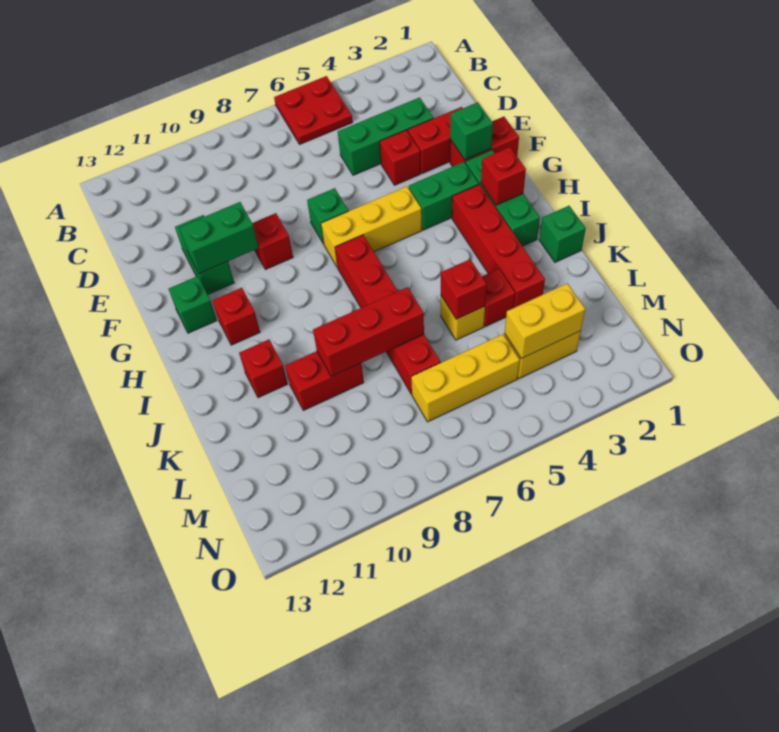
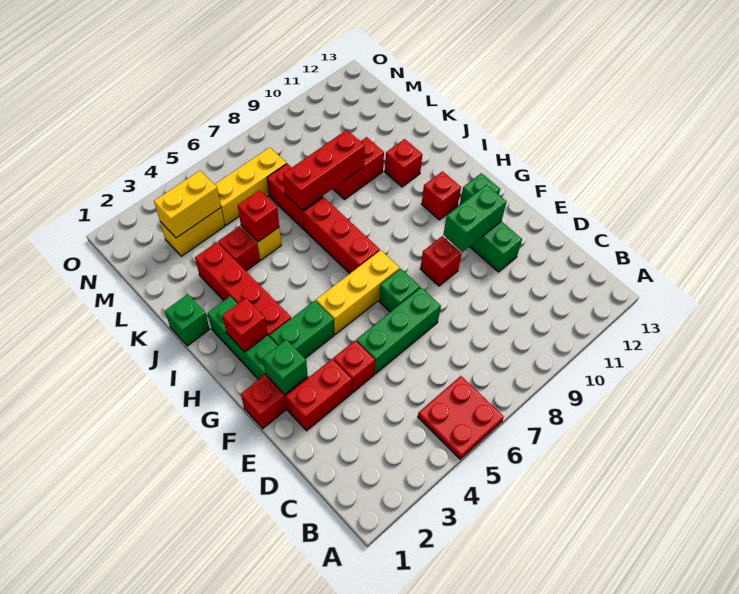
green 1x3 brick [338,97,433,175] -> green 1x3 brick moved to [356,288,441,374]

